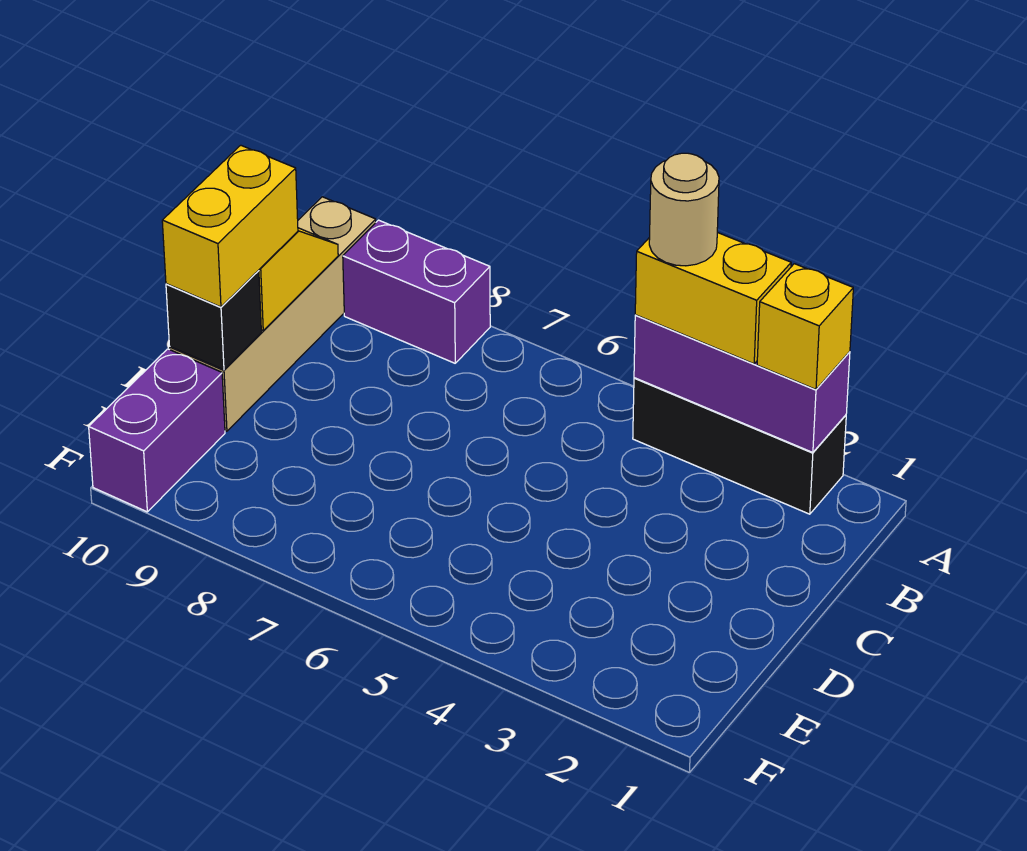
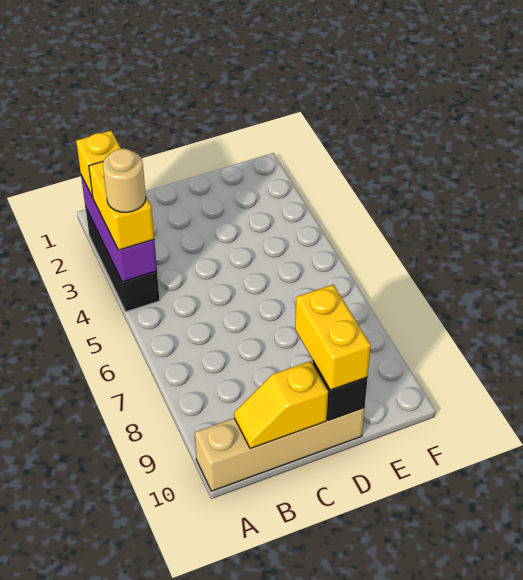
purple 1x2 brick [343,220,490,363] -> none
yellow 1x2 brick [162,145,298,307] -> yellow 1x2 brick turned to [295,285,371,390]
purple 1x2 brick [89,349,225,512] -> none

